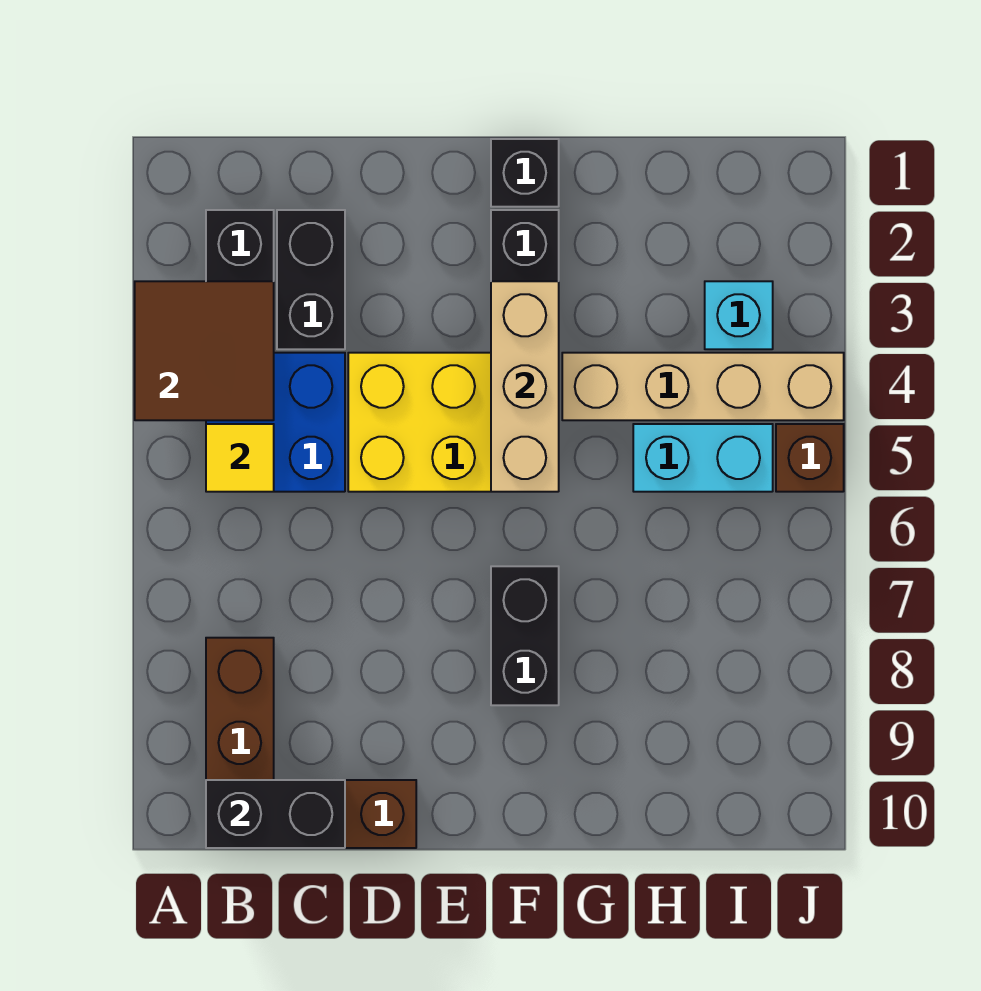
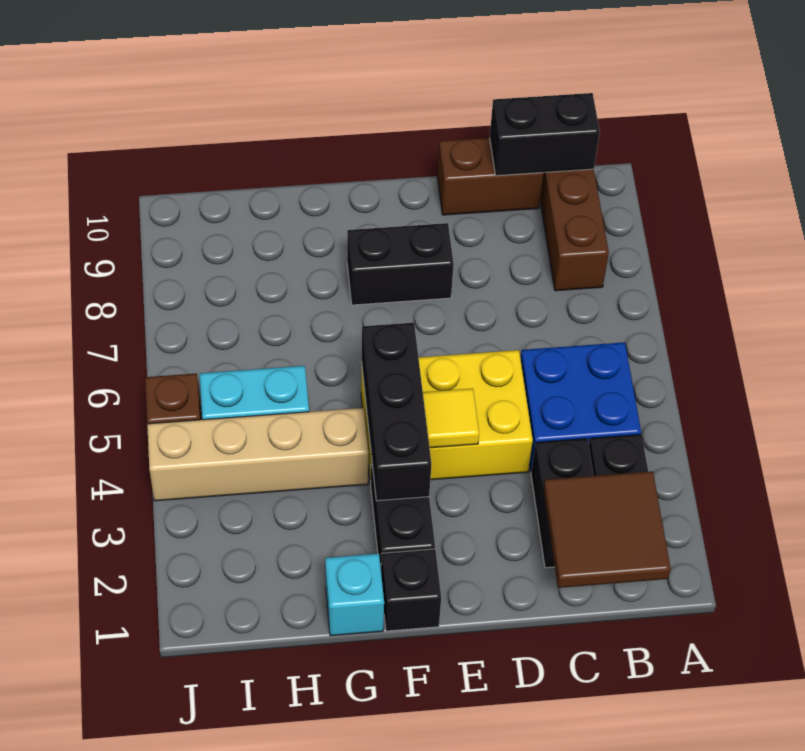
brown 2x2 tile [135,281,274,420] -> brown 2x2 tile moved to [543,471,671,588]
yellow 1x1 tile [206,424,274,492] -> yellow 1x1 tile moved to [423,388,479,448]
tan 1x3 brick [491,281,559,492] -> black 1x3 brick [361,323,431,501]
black 1x2 brick [491,566,559,705] -> black 1x2 brick turned to [347,223,454,305]
cyan 1x1 brick [705,281,773,349] -> cyan 1x1 brick moved to [325,554,384,636]

